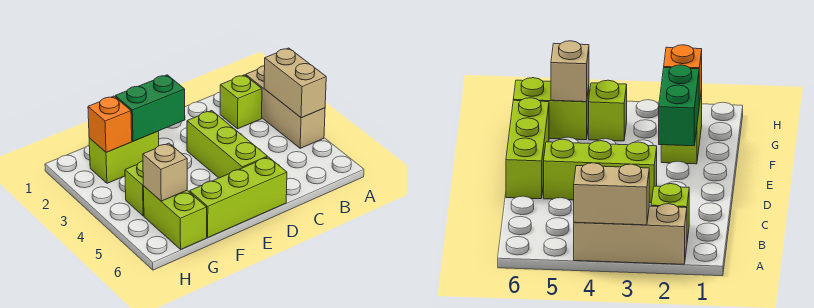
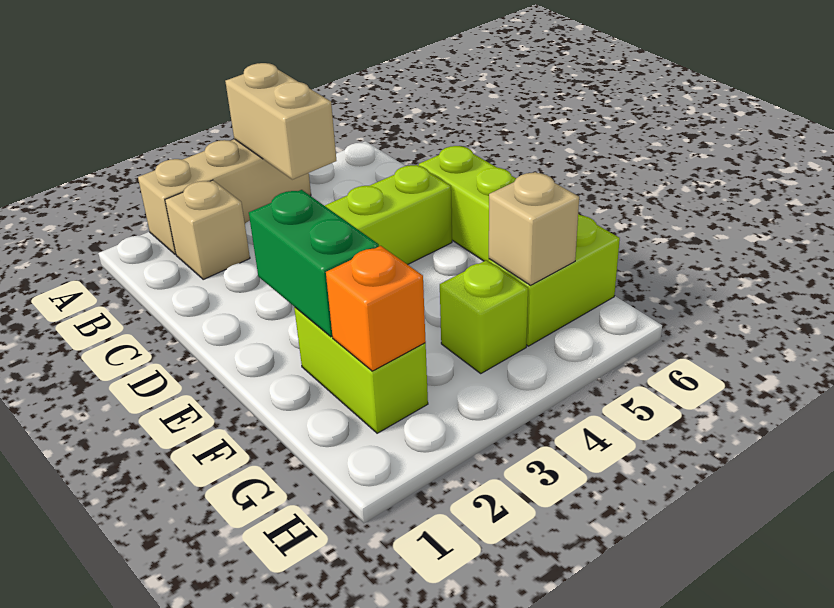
tan 1x2 brick [264,48,326,118] -> tan 1x2 brick turned to [225,63,336,180]
lime 1x1 brick [220,75,262,129] -> tan 1x1 brick [165,180,250,279]

